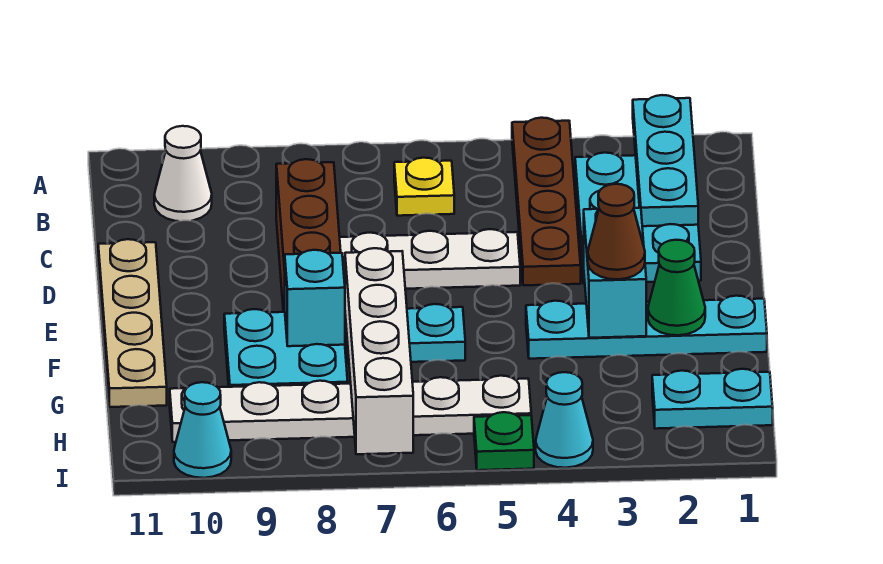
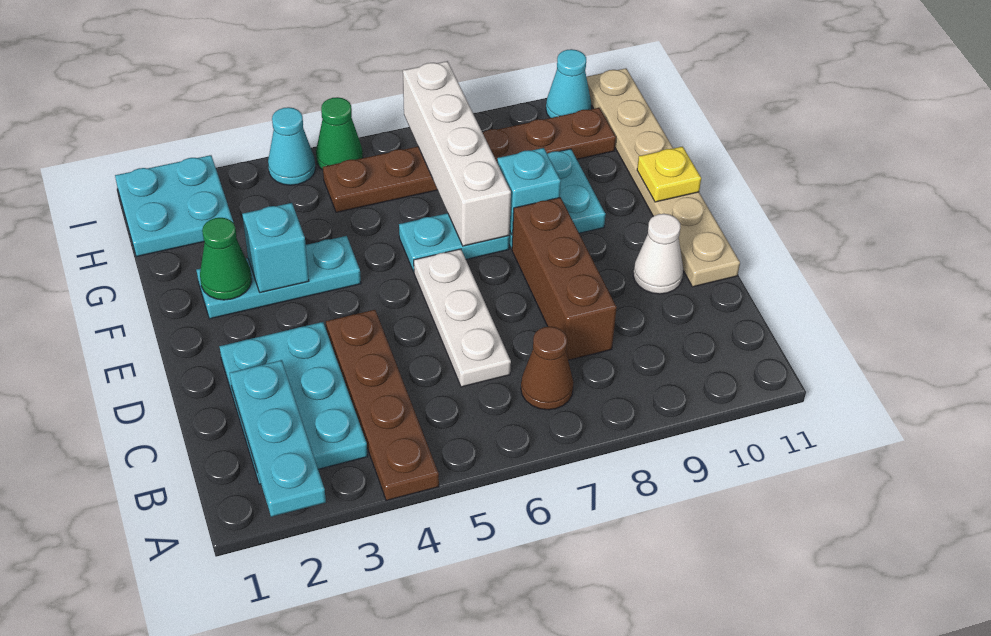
yellow 1x1 plate [394,158,454,216] -> yellow 1x1 plate moved to [637,147,701,202]
white 1x1 cone [154,126,212,221] -> white 1x1 cone moved to [633,214,683,294]
white 1x3 plate [340,229,520,289] -> white 1x3 plate turned to [414,249,511,387]
tan 1x4 plate [98,239,167,407] -> tan 1x6 plate [586,68,740,287]
cyan 1x2 brick [583,208,646,338] -> cyan 1x1 brick [242,203,309,293]
cyan 1x4 plate [526,296,767,359] -> cyan 1x3 plate [196,236,361,319]
brown 1x1 cone [588,184,645,279] -> brown 1x1 cone moved to [521,327,574,410]
cyan 1x2 plate [652,369,773,429] -> cyan 2x2 plate [115,155,233,257]
white 1x6 plate [170,376,531,442] -> brown 1x6 plate [323,108,616,212]
green 1x1 plate [474,412,534,470] -> green 1x1 cone [316,97,363,170]

